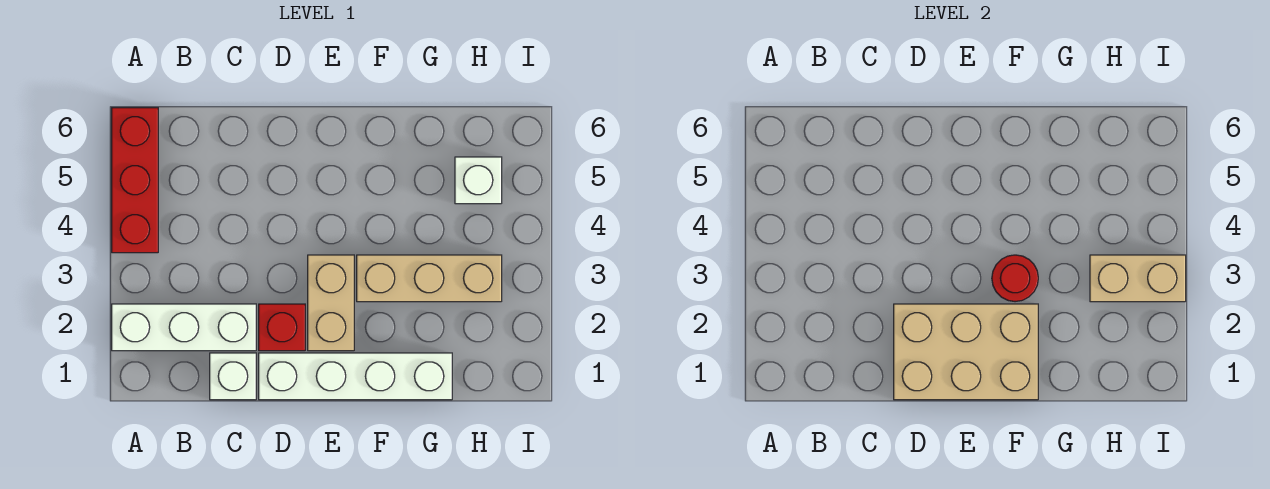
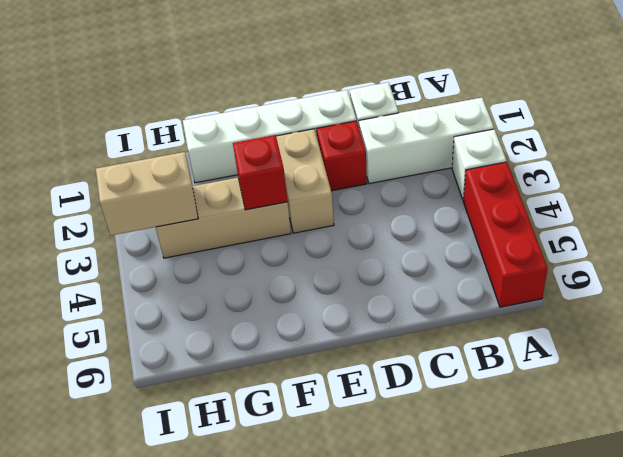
tan 2x3 brick [894,304,1038,400] -> none
red 1x1 round brick [992,255,1038,302] -> red 1x1 brick [233,135,288,210]
white 1x1 brick [455,157,502,204] -> white 1x1 brick moved to [452,129,507,201]

